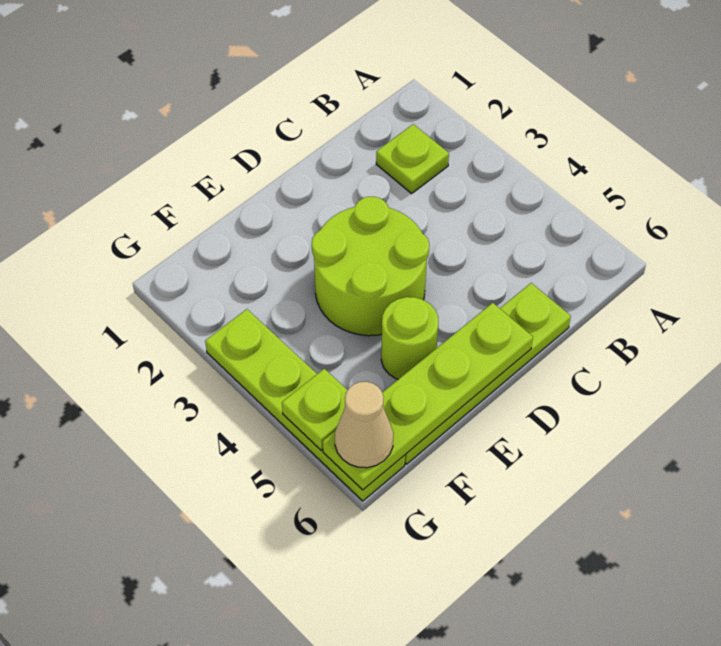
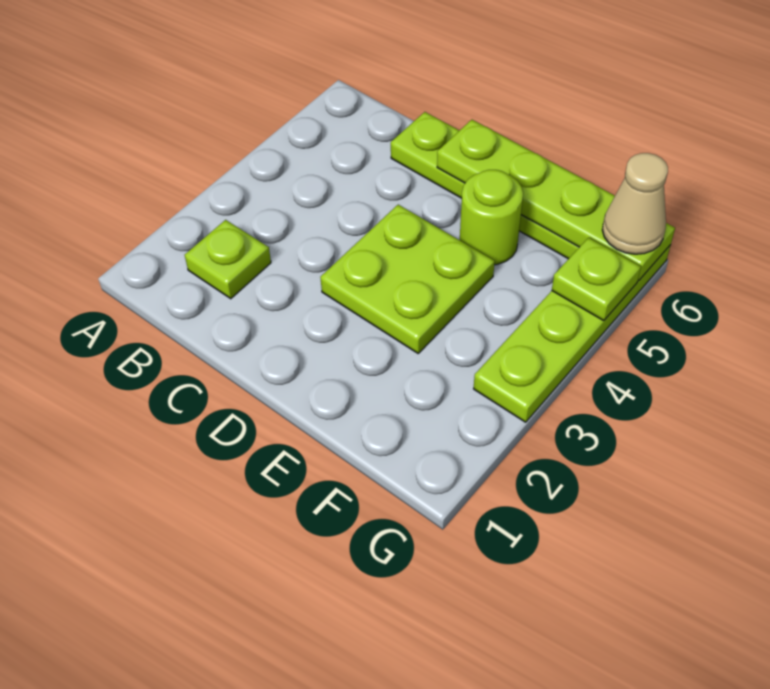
lime 2x2 round brick [312,197,429,336] -> lime 2x2 plate [320,205,495,353]

